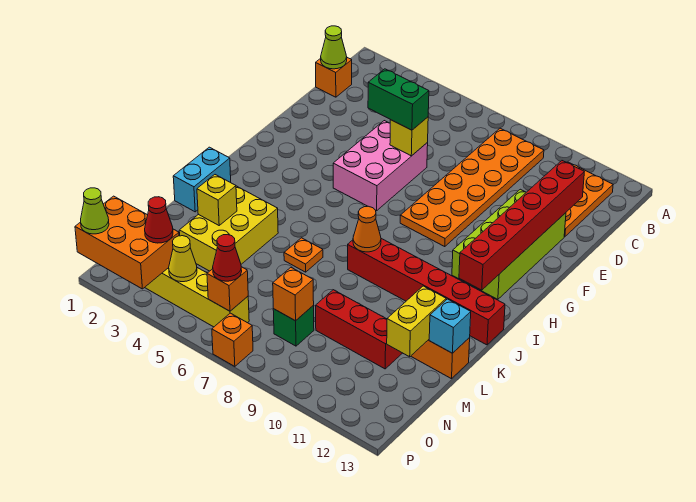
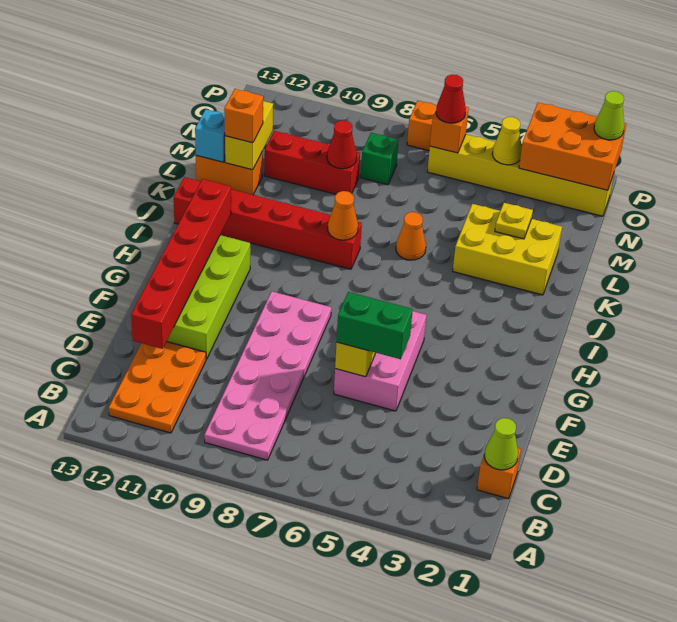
orange 2x6 plate [400,128,544,247] -> pink 2x6 plate [204,291,331,460]
cyan 1x2 brick [173,147,231,212] -> none
yellow 2x3 brick [179,186,278,271] -> yellow 2x3 brick turned to [453,204,562,295]
orange 1x1 plate [284,238,323,272] -> orange 1x1 cone [396,212,426,260]
yellow 1x1 brick [197,175,237,225] -> yellow 1x1 plate [495,203,533,239]
orange 1x1 brick [273,268,314,321] -> orange 1x1 brick moved to [224,89,263,143]
red 1x1 cone [145,197,173,243] -> red 1x1 cone moved to [327,120,357,169]

